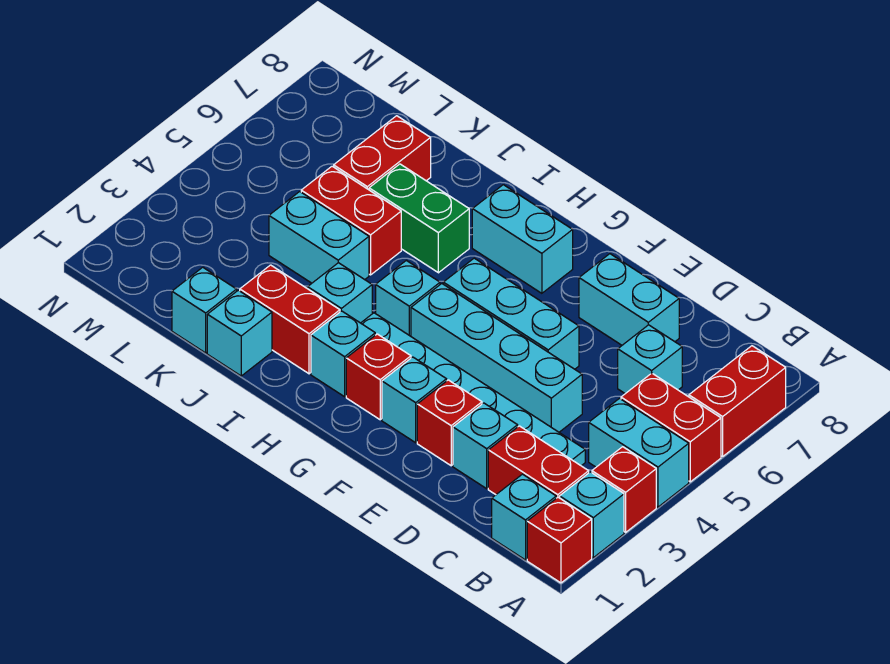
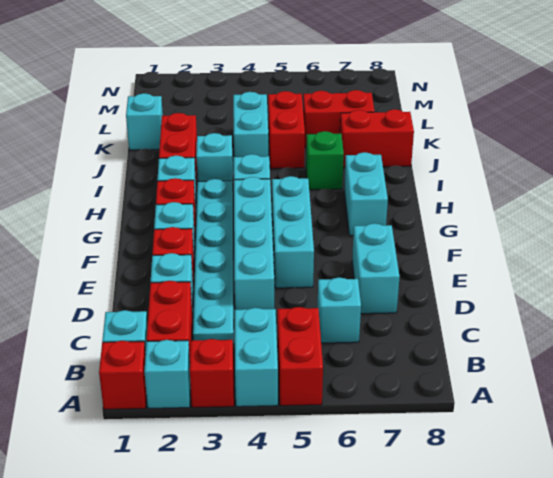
red 1x2 brick [689,346,786,456] -> red 1x2 brick moved to [340,109,414,167]
green 1x2 brick [369,164,469,273] -> green 1x1 brick [306,131,344,190]
cyan 1x1 brick [207,290,272,376] -> none

